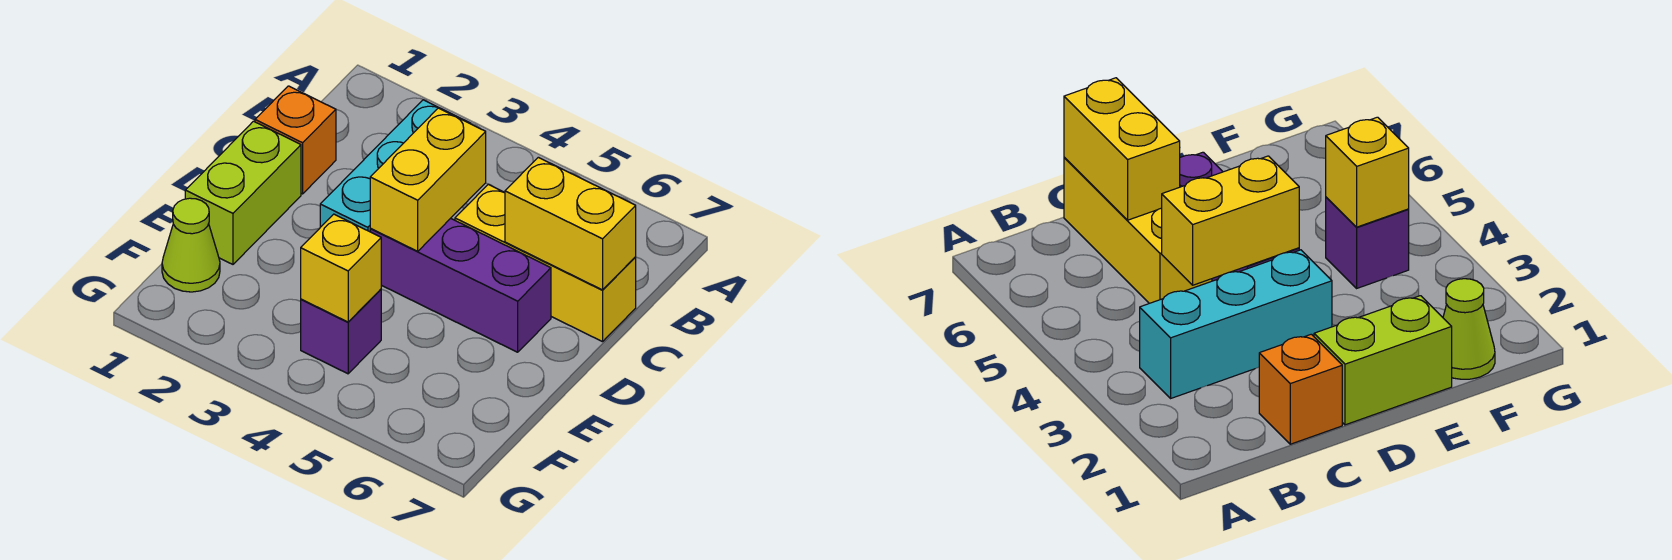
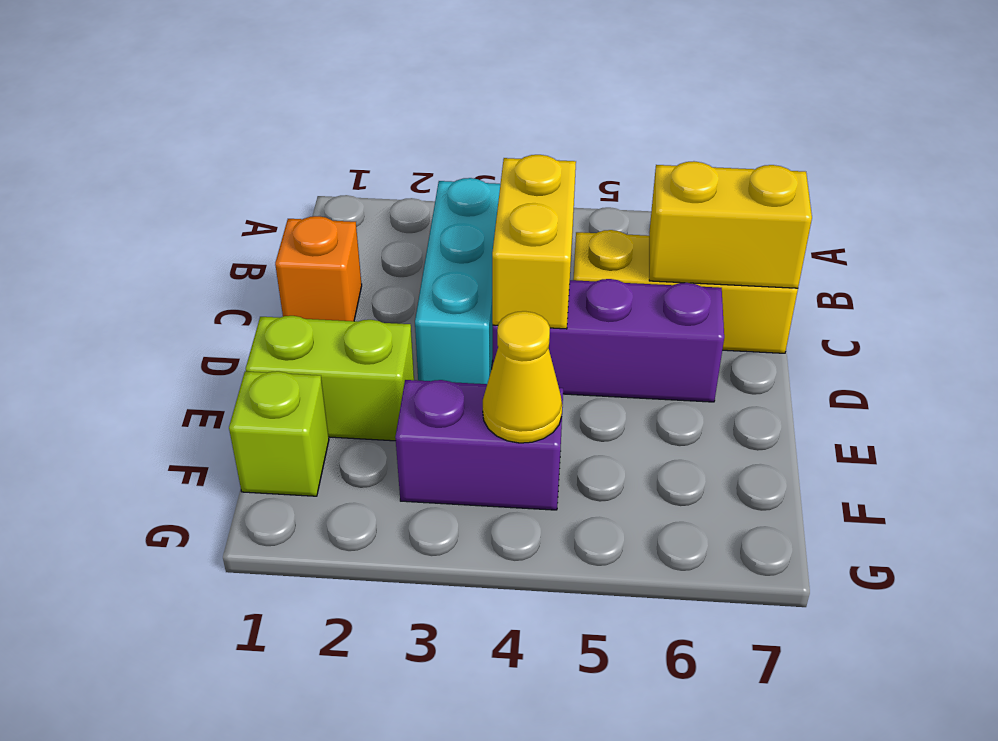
lime 1x2 brick [185,121,301,264] -> lime 1x2 brick turned to [246,316,414,441]
lime 1x1 cone [162,198,220,292] -> lime 1x1 brick [229,371,329,496]
purple 1x1 brick [301,289,381,374] -> purple 1x2 brick [395,380,563,510]
yellow 1x1 brick [301,214,381,322] -> yellow 1x1 cone [483,311,562,443]

